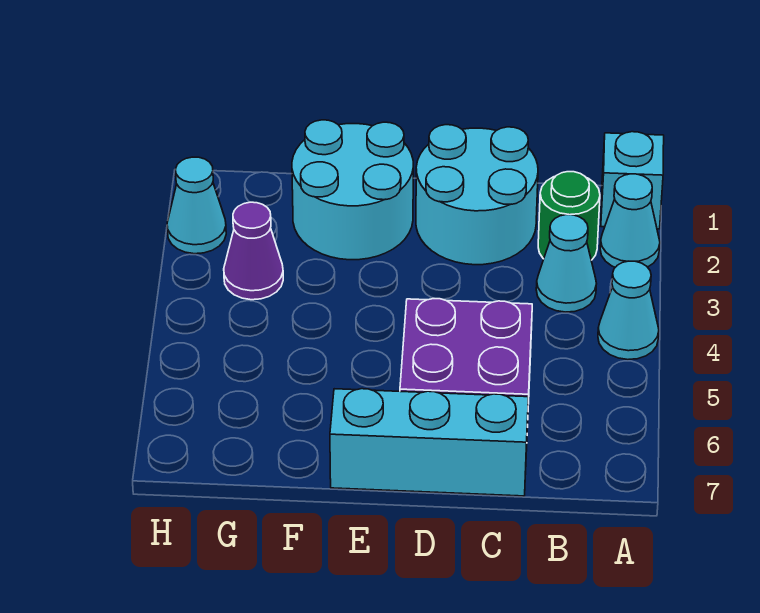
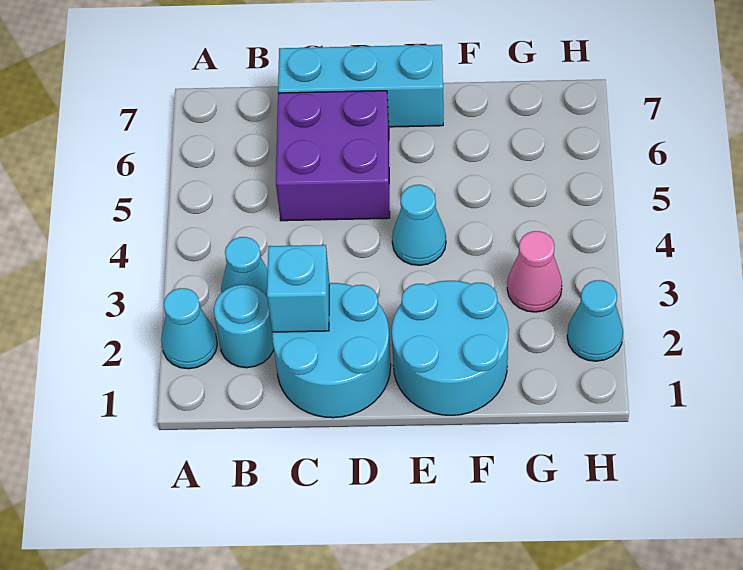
cyan 1x1 brick [601,132,664,229] -> cyan 1x1 brick moved to [267,245,329,332]
cyan 1x1 cone [598,261,659,360] -> cyan 1x1 cone moved to [392,185,446,265]
green 1x1 round brick [538,172,600,260] -> cyan 1x1 round brick [214,285,274,368]
purple 1x1 cone [224,202,283,300] -> pink 1x1 cone [507,231,562,312]

